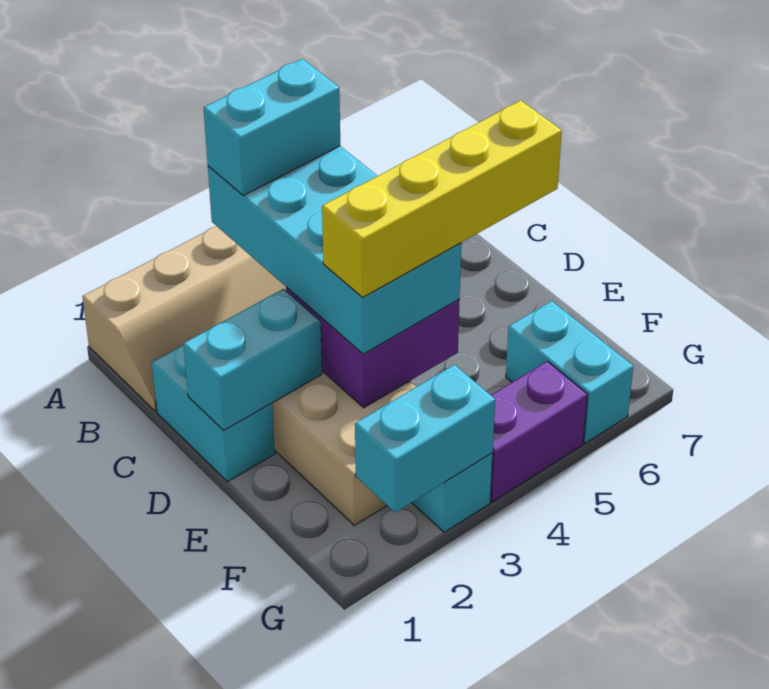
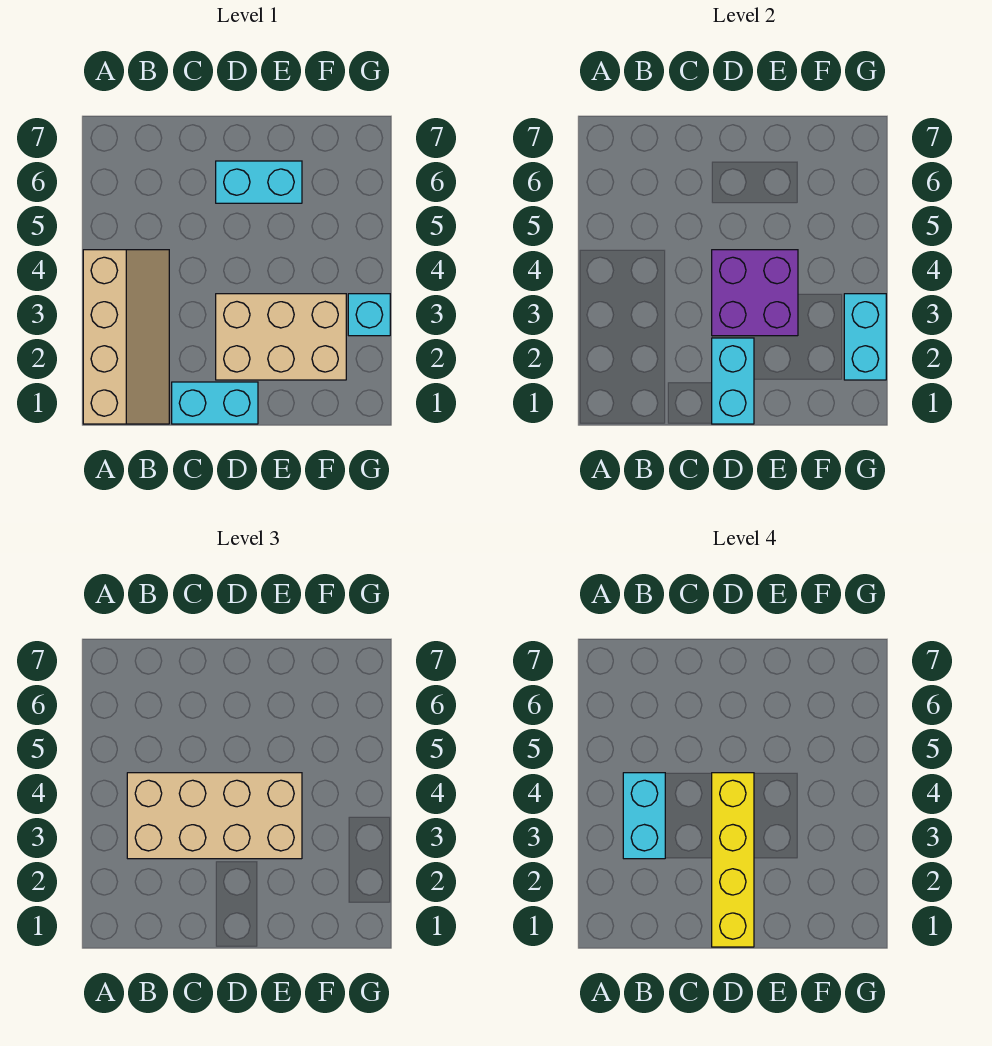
cyan 2x4 brick [208,146,461,354] -> tan 2x4 brick [127,773,302,859]
yellow 1x4 brick [322,100,562,297] -> yellow 1x4 brick moved to [712,773,754,947]
cyan 1x2 brick [506,301,633,443] -> cyan 1x2 brick moved to [216,161,302,203]
purple 1x2 brick [490,361,588,502] -> none

